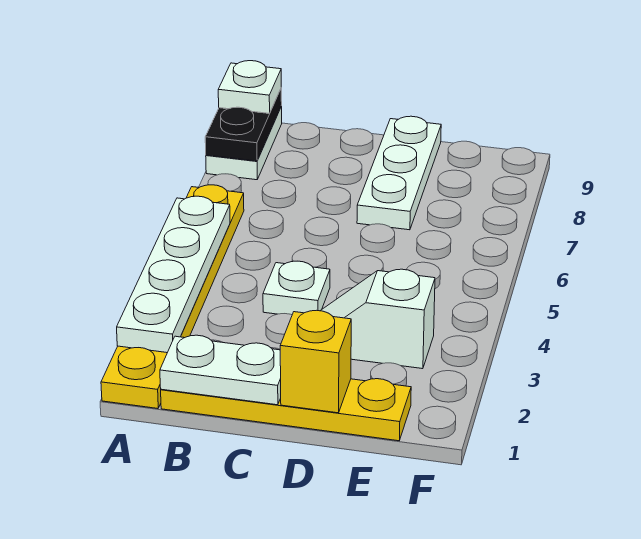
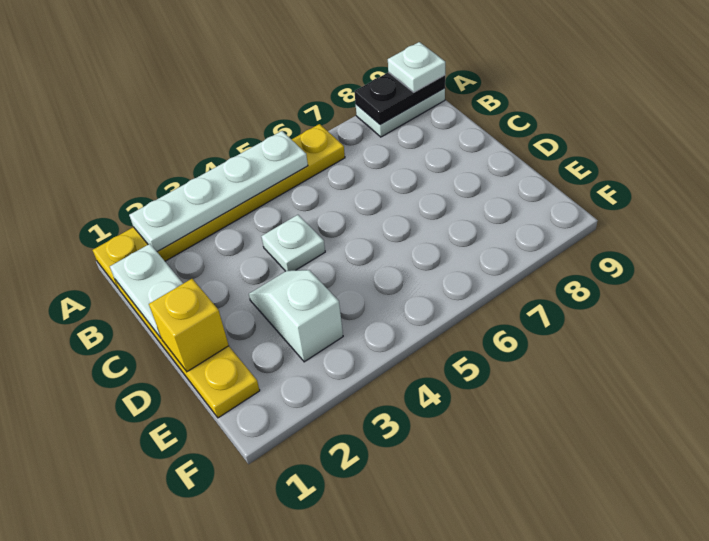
white 1x3 plate [357,116,441,230] -> none

